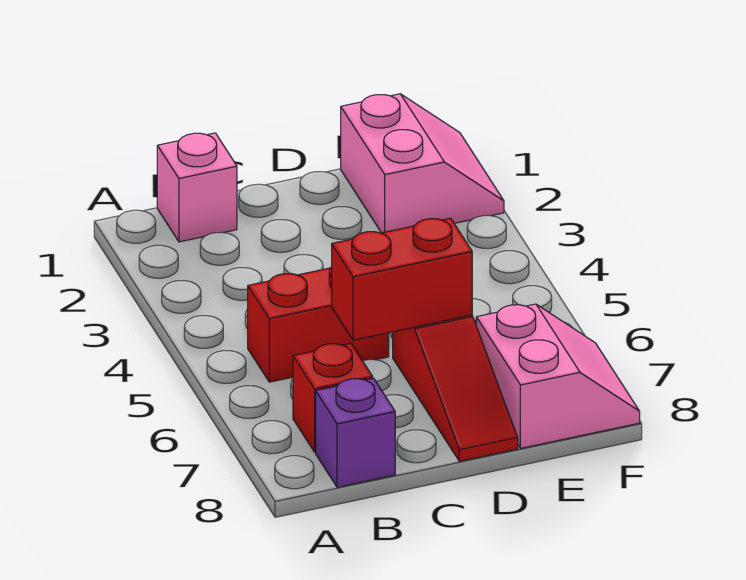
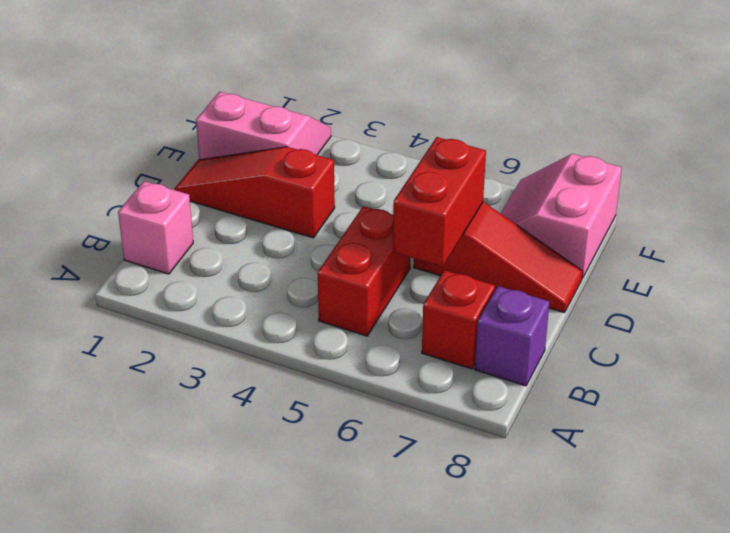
none -> red 1x3 slope [175,147,335,238]
pink 2x2 slope [476,304,640,448] -> pink 2x2 slope turned to [501,154,622,278]

